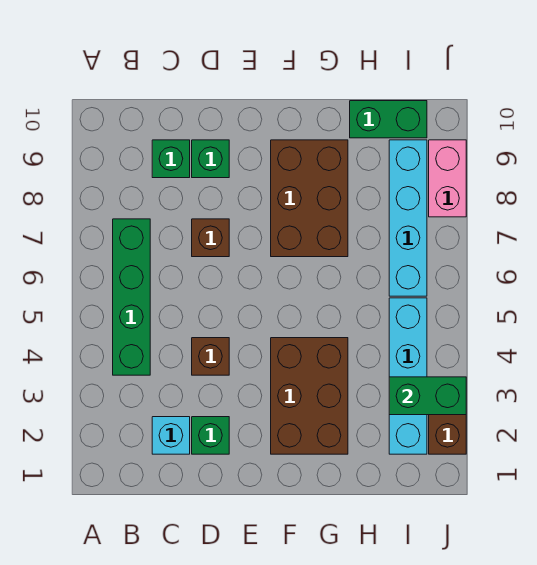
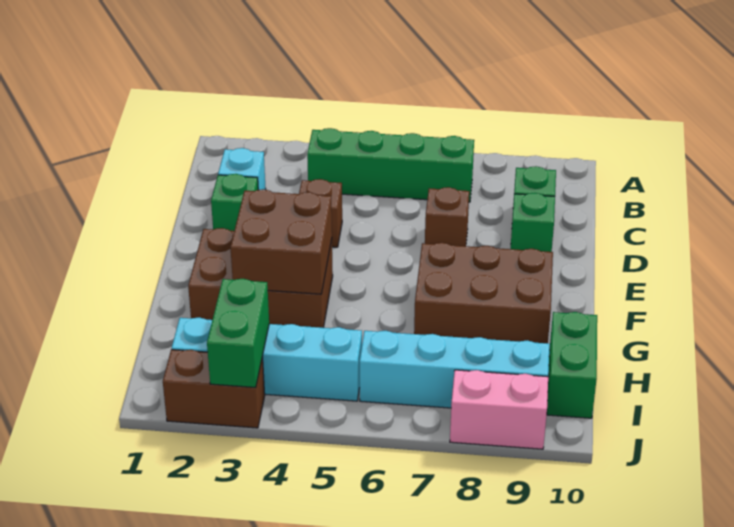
none -> brown 2x2 brick [230,189,332,294]

